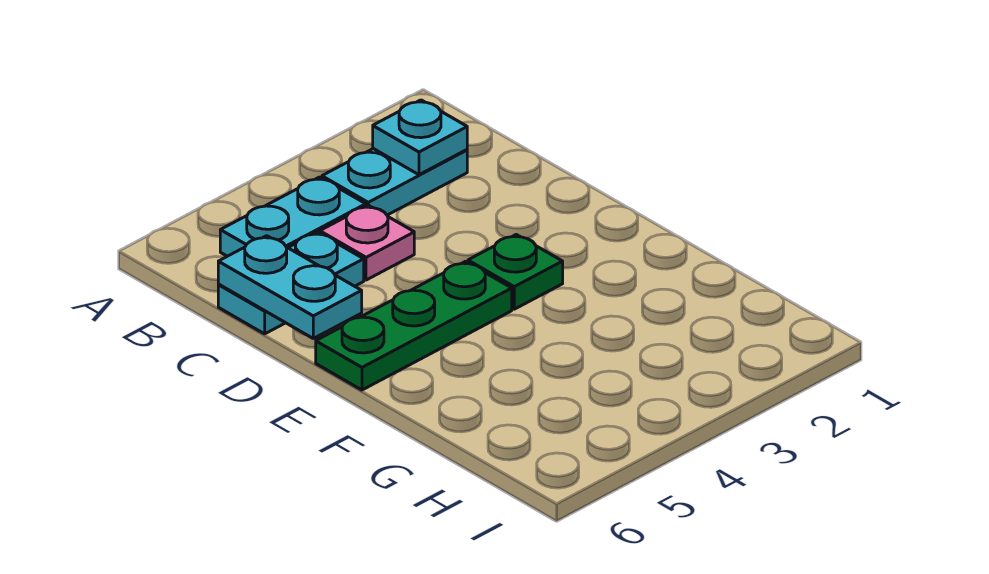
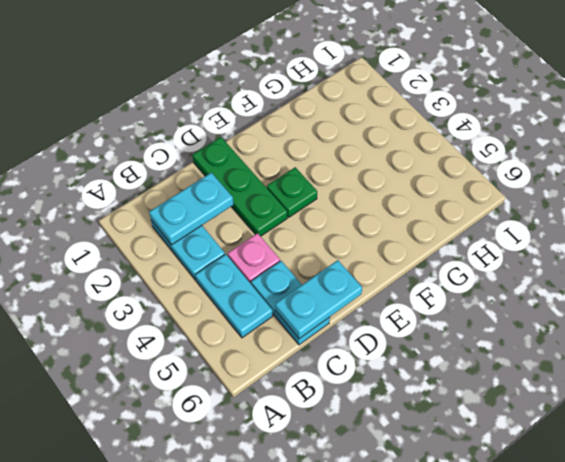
cyan 1x1 plate [373,100,467,175] -> cyan 1x2 plate [149,173,234,245]
green 1x3 plate [316,261,512,390] -> green 1x3 plate moved to [192,137,287,236]

